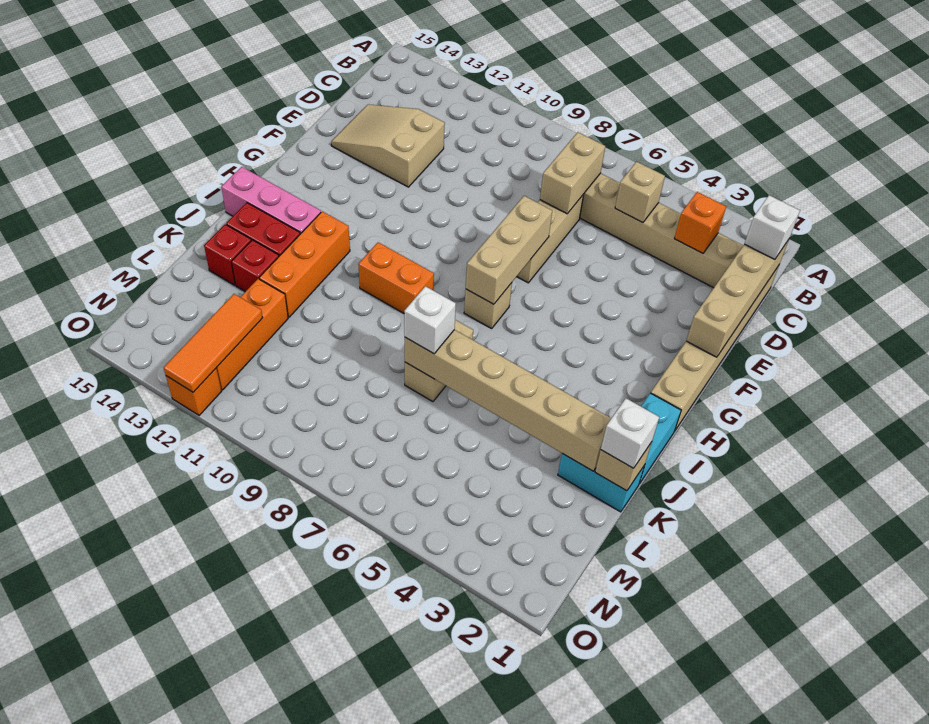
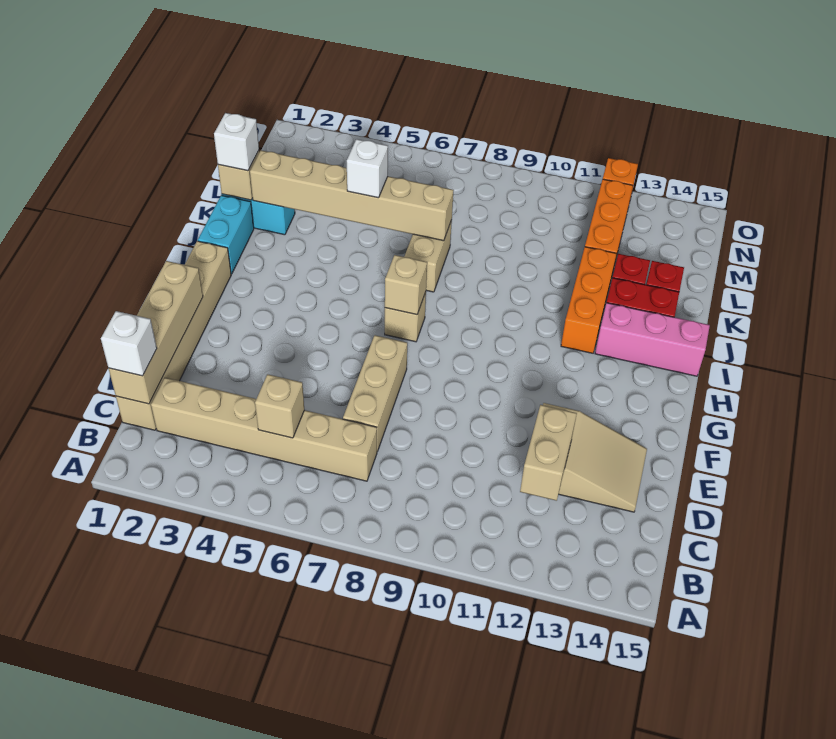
orange 1x1 brick [674,192,726,253] -> none
tan 1x2 brick [540,132,605,214] -> tan 1x2 brick moved to [520,405,577,501]
tan 1x3 brick [466,196,552,304] -> tan 1x1 brick [385,255,427,315]
orange 1x2 brick [358,242,434,313] -> none
white 1x1 brick [404,286,456,354] -> white 1x1 brick moved to [347,139,388,198]
orange 1x3 tile [164,294,263,392] -> none

